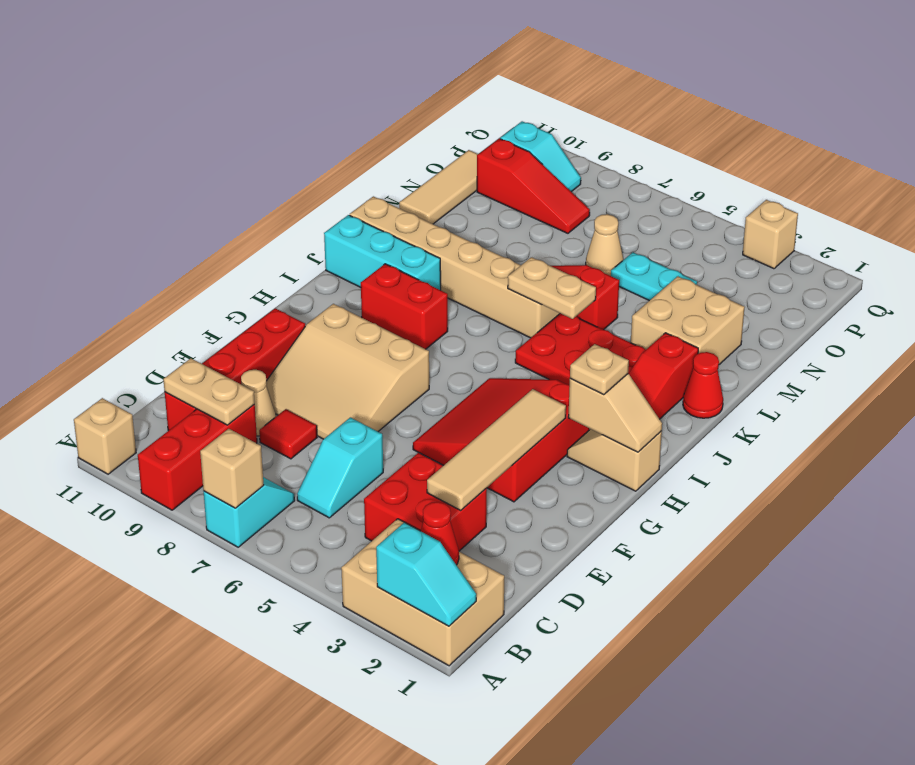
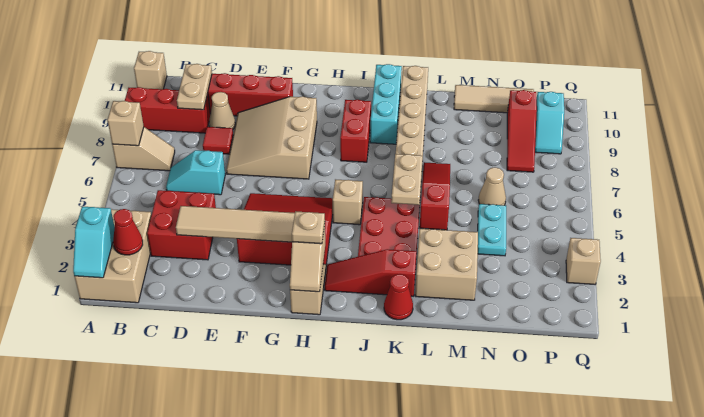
cyan 1x2 slope [203,477,295,547] -> tan 1x2 slope [112,127,175,171]
none -> tan 1x1 brick [333,179,363,225]

